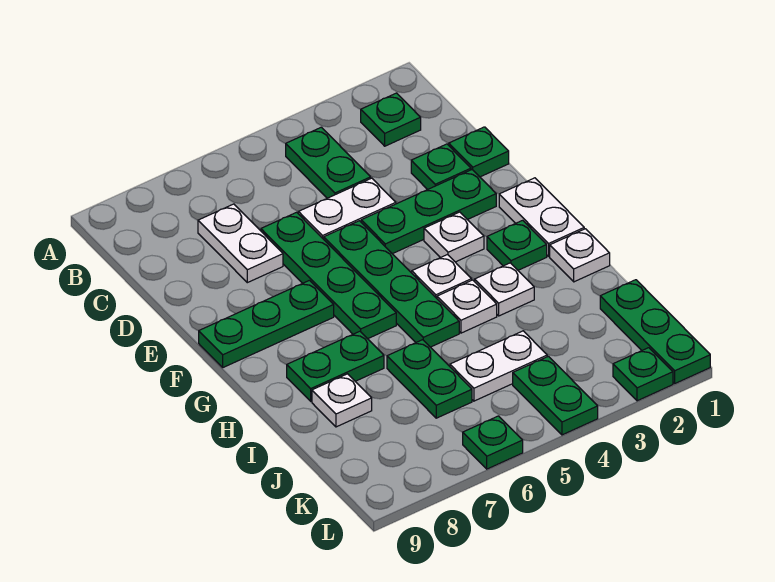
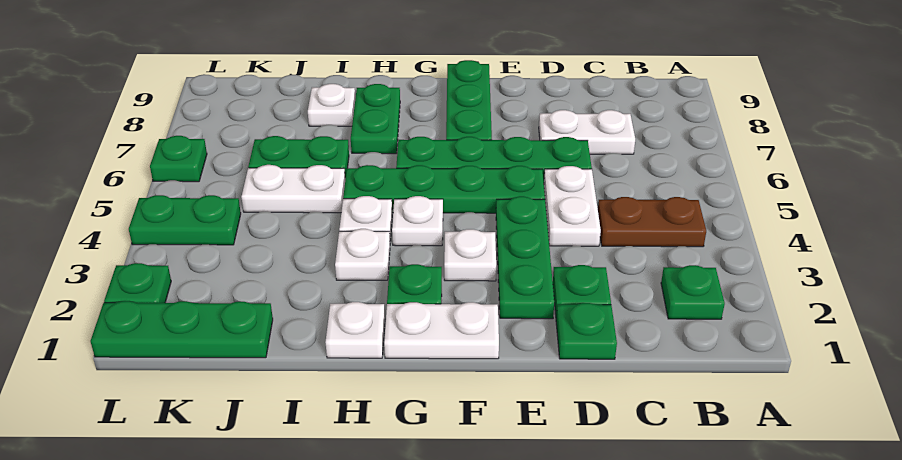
green 1x2 plate [286,127,371,198] -> brown 1x2 plate [598,197,706,247]
white 1x2 plate [450,331,547,401] -> white 1x2 plate turned to [241,165,345,213]

